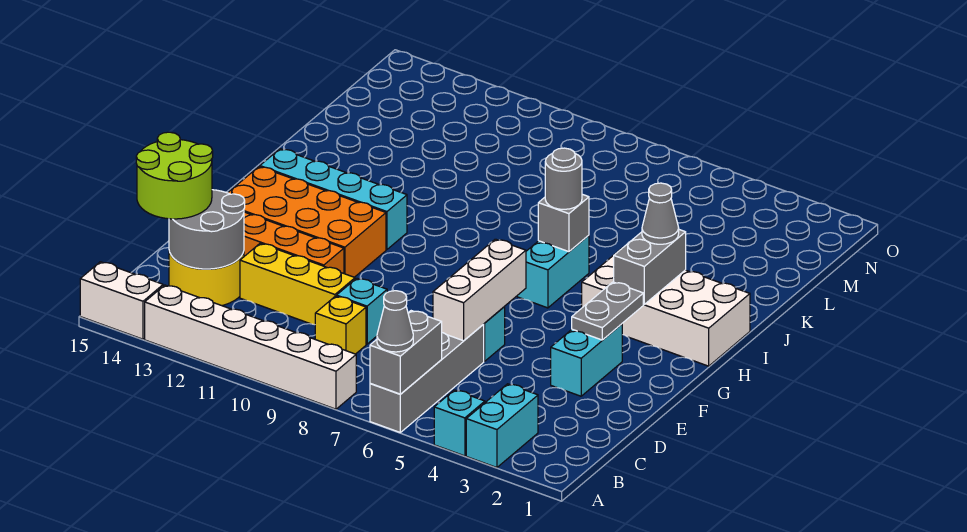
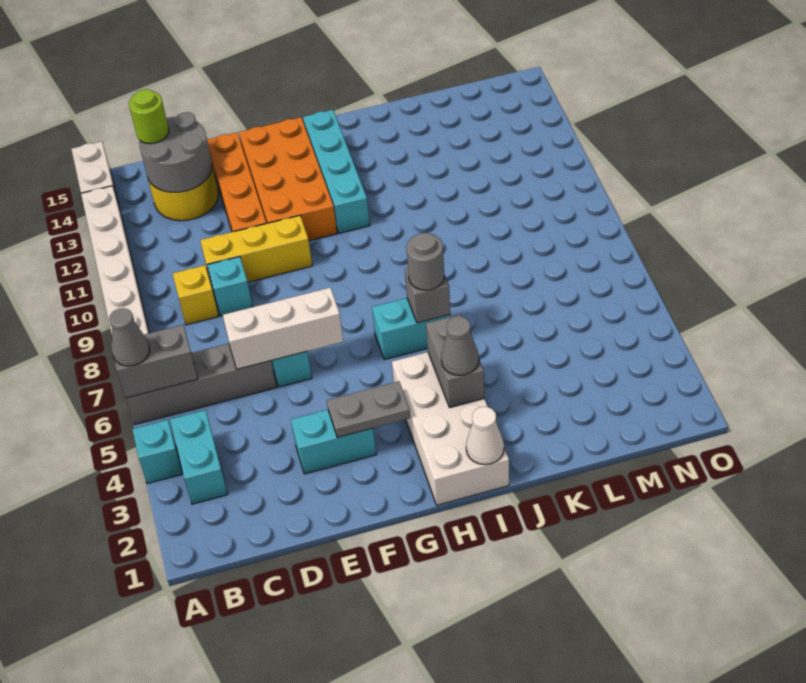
cyan 1x2 brick [466,384,538,468] -> cyan 1x2 brick turned to [170,410,228,504]
lime 2x2 round brick [136,132,213,219] -> lime 1x1 round brick [129,89,169,144]
yellow 1x3 brick [240,243,355,325] -> yellow 1x3 brick turned to [200,215,312,285]
grey 1x2 brick [614,230,686,304] -> grey 1x2 brick turned to [426,314,485,408]
none -> white 1x1 cone [466,407,504,465]

